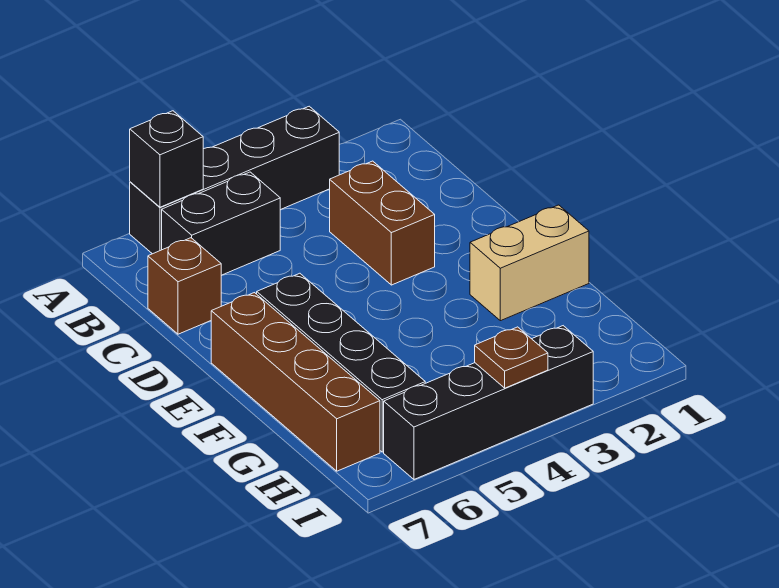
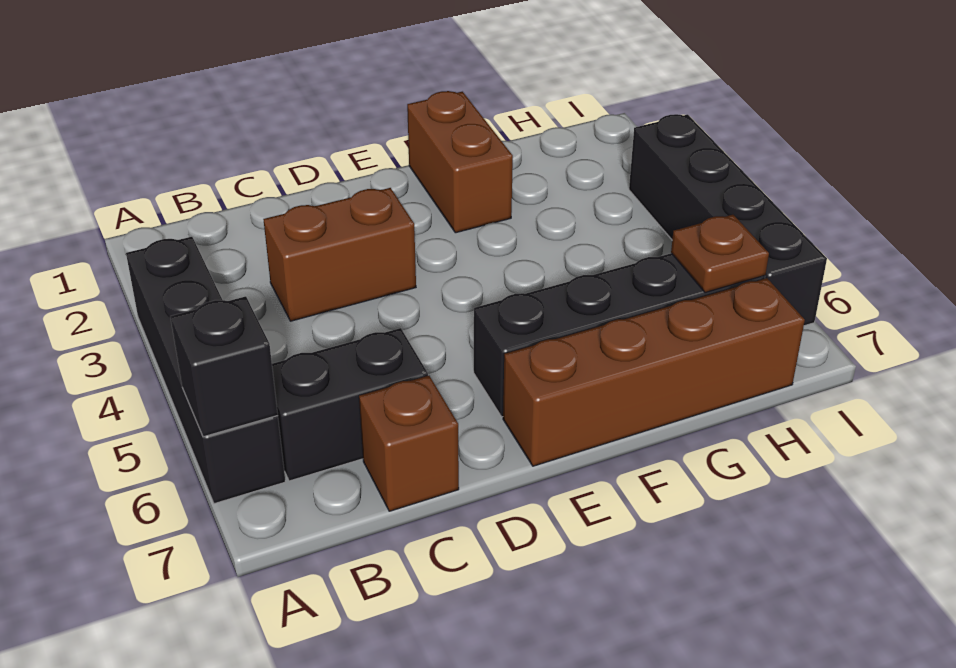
black 1x2 brick [162,172,280,275] -> black 1x2 brick turned to [272,328,428,481]
tan 1x2 brick [470,205,589,321] -> brown 1x2 brick [407,91,513,233]
brown 1x1 plate [475,327,548,388] -> brown 1x1 plate moved to [671,215,769,293]

